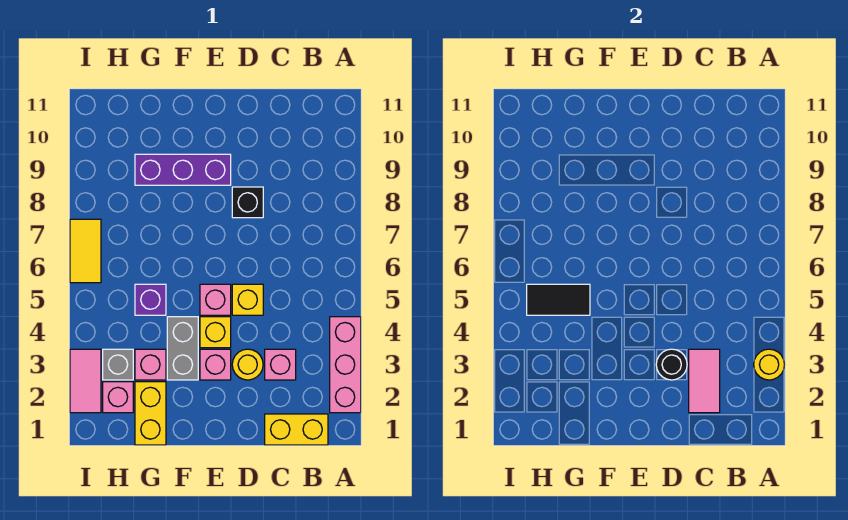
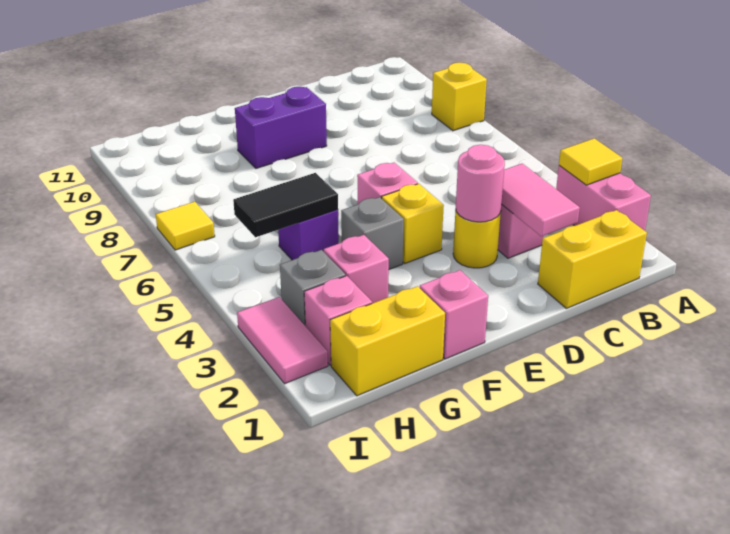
pink 1x3 brick [330,317,361,413] -> pink 1x2 brick [556,165,651,231]
yellow 1x1 round brick [754,349,785,380] -> yellow 1x1 tile [559,138,622,185]
black 1x1 round brick [656,349,687,380] -> pink 1x1 round brick [456,145,505,222]
yellow 1x1 brick [232,284,263,315] -> yellow 1x1 brick moved to [432,62,487,131]
black 1x1 brick [232,187,263,218] -> none
pink 1x1 brick [200,349,231,380] -> pink 1x1 brick moved to [420,270,488,359]
purple 1x3 brick [135,154,231,185] -> purple 1x2 brick [235,87,327,168]
grey 1x2 brick [167,317,198,380] -> grey 1x1 brick [341,197,404,269]
yellow 1x2 brick [135,382,166,445] -> yellow 1x2 brick turned to [330,286,445,396]
yellow 1x2 tile [70,219,101,283] -> yellow 1x1 tile [156,202,215,250]

